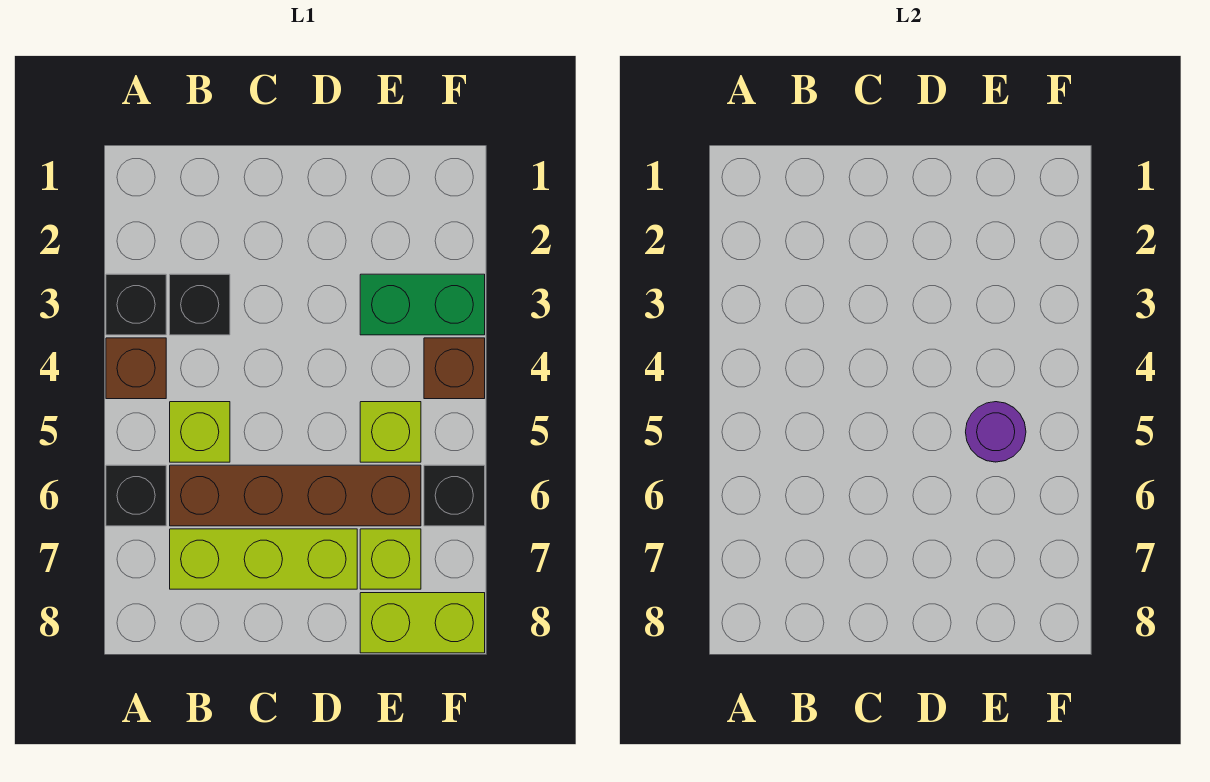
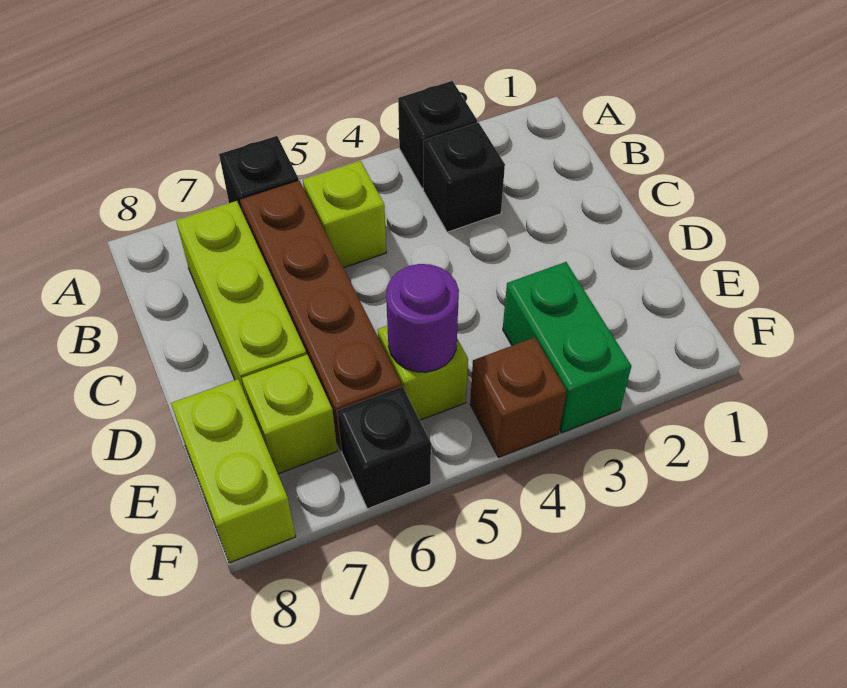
brown 1x1 brick [106,338,166,399] -> none

